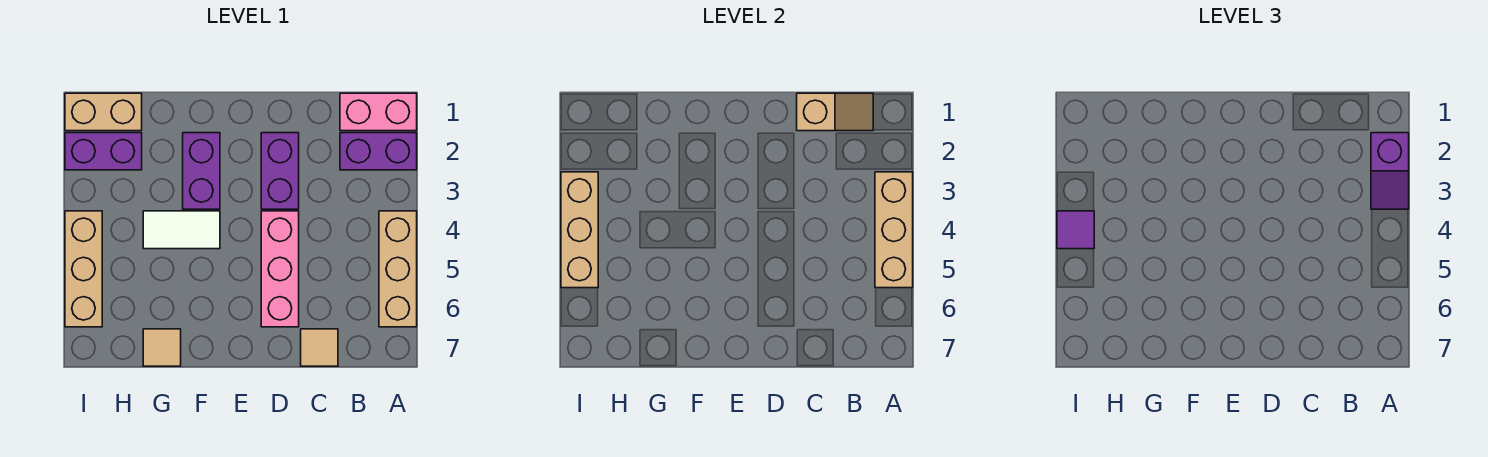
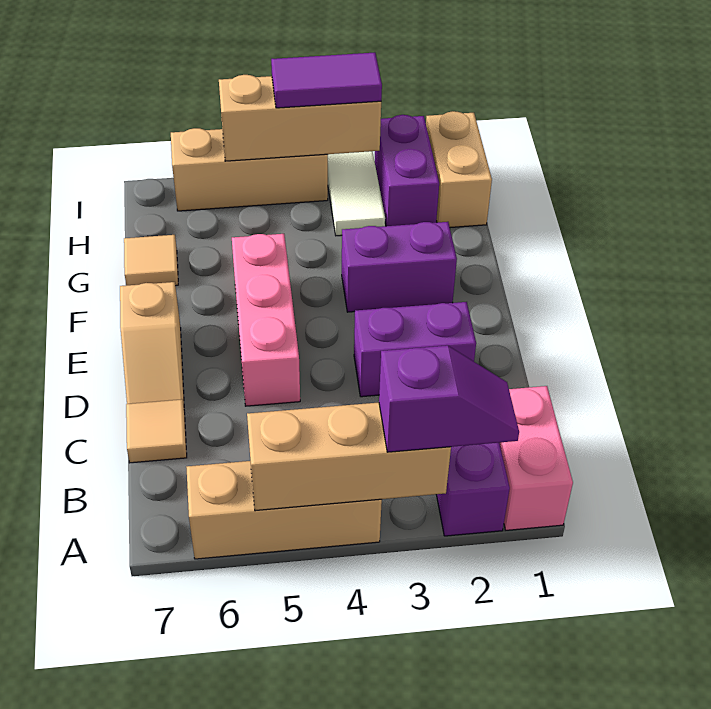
purple 1x2 slope [1371,133,1409,209] -> purple 1x2 slope turned to [379,345,519,452]
tan 1x2 slope [797,93,873,131] -> tan 1x2 slope moved to [120,282,184,405]
pink 1x3 brick [261,211,299,327] -> pink 1x3 brick turned to [232,234,300,406]
white 1x2 tile [143,211,220,249] -> white 1x2 tile moved to [328,151,385,236]
purple 1x1 tile [1057,211,1094,249] -> purple 1x2 tile [271,52,382,108]

